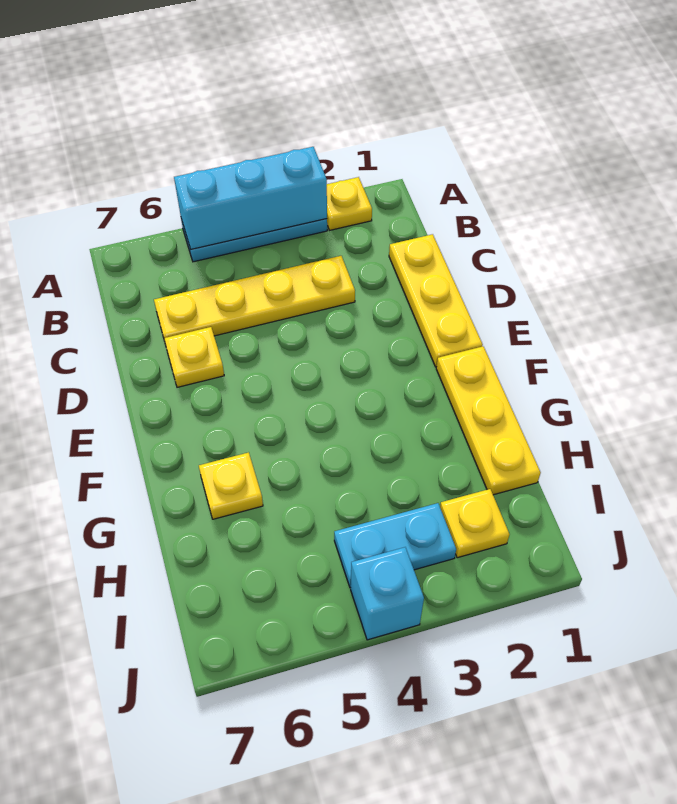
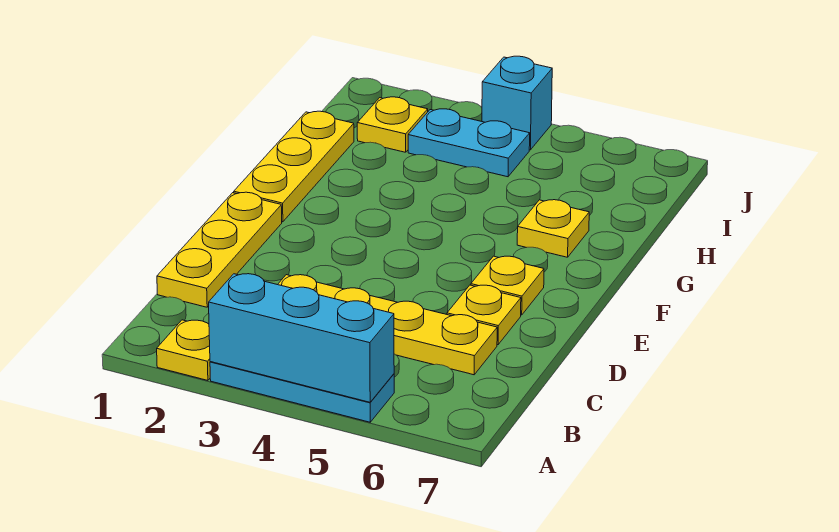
none -> yellow 1x1 plate [471,256,544,315]

